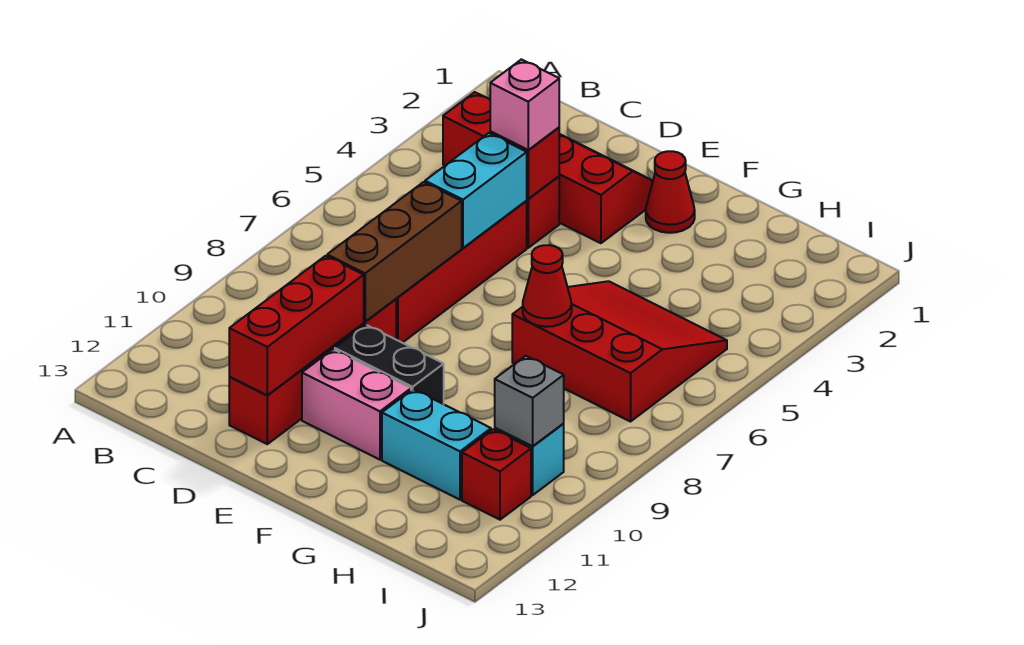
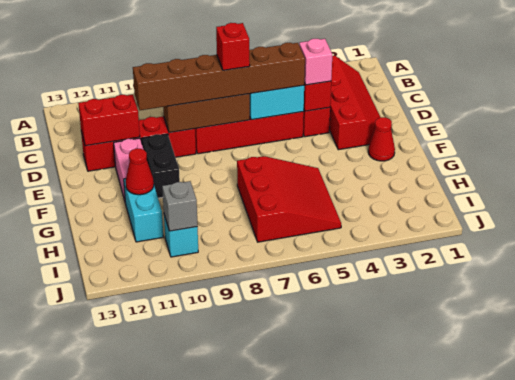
none -> brown 1x6 brick [133,43,305,110]
red 1x3 brick [229,256,364,395] -> red 1x2 brick [78,95,140,146]
red 1x1 cone [523,245,572,327] -> red 1x1 cone moved to [126,149,154,195]
red 1x1 brick [462,429,531,520] -> red 1x1 brick moved to [216,23,250,70]

